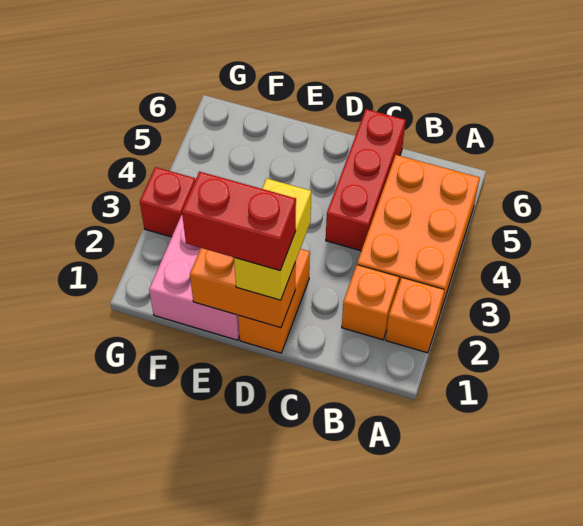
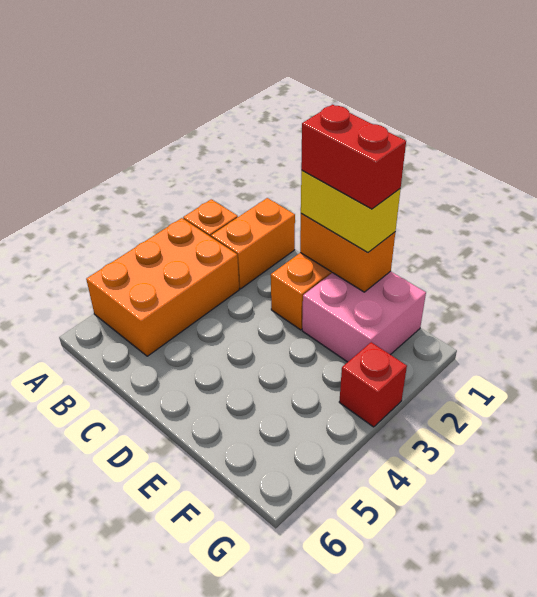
orange 1x1 brick [342,265,399,340] -> orange 1x2 brick [211,198,295,289]
red 1x3 brick [326,109,406,251] -> none
yellow 1x2 brick [234,178,311,300] -> yellow 1x2 brick turned to [301,171,401,252]

